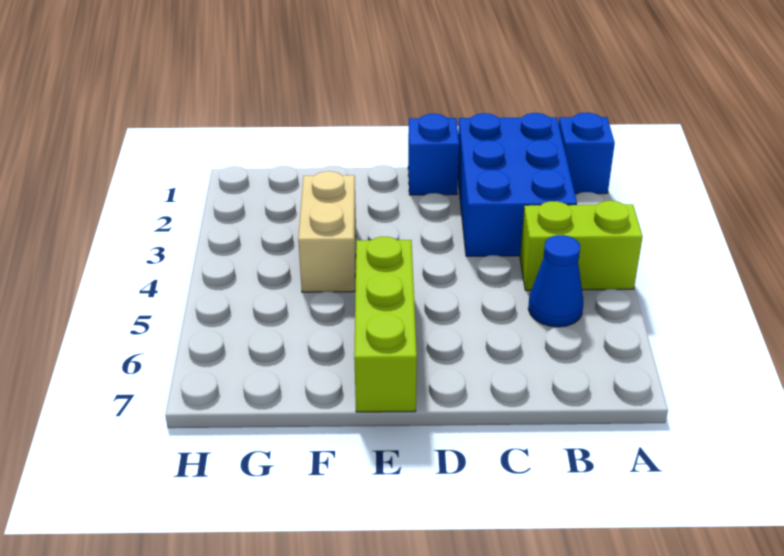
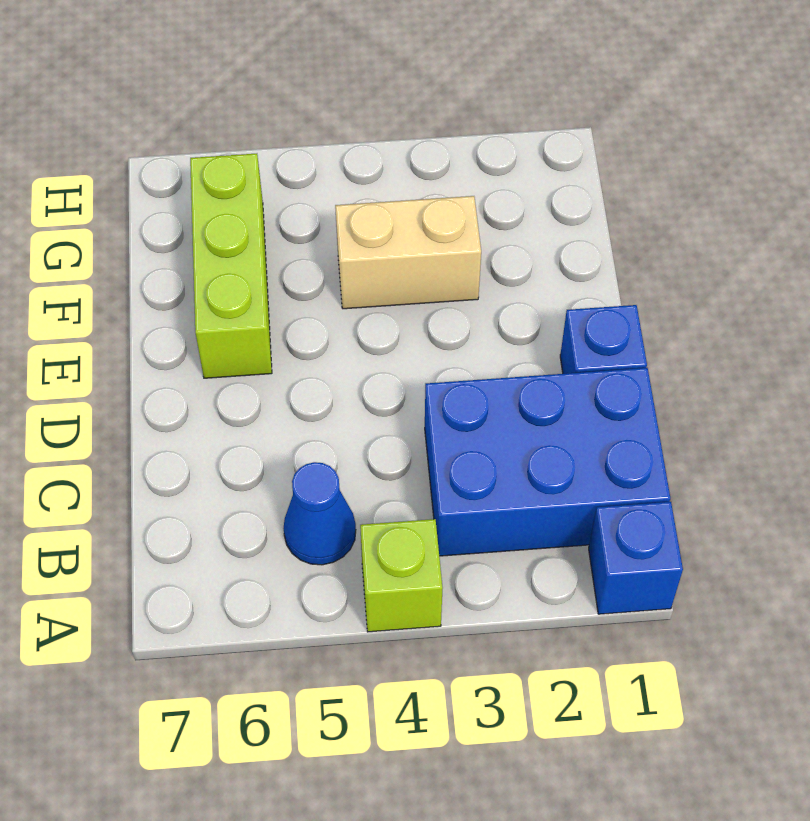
lime 1x2 brick [520,201,643,290] -> lime 1x1 brick [360,519,443,632]
lime 1x3 brick [354,237,417,412] -> lime 1x3 brick turned to [190,154,272,378]

